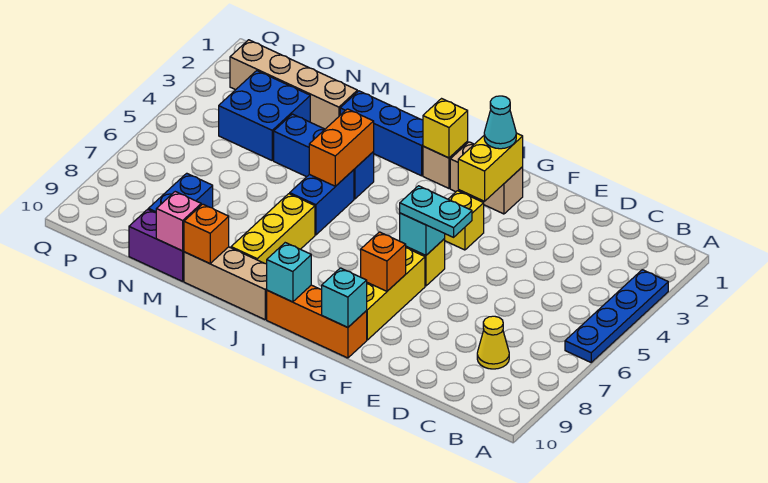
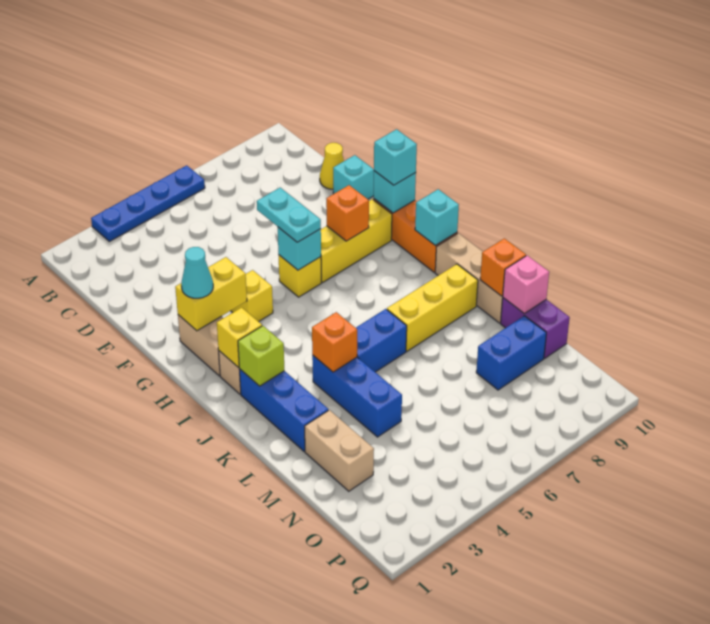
yellow 1x1 cone [477,316,509,369] -> yellow 1x1 cone moved to [320,143,344,189]
none -> cyan 1x1 brick [333,155,374,199]
none -> cyan 1x1 brick [374,129,417,185]
none -> lime 1x1 brick [238,326,284,386]
orange 1x2 brick [309,109,374,186] -> orange 1x1 brick [312,312,357,372]
tan 1x4 brick [230,40,357,129] -> tan 1x2 brick [305,410,374,491]
blue 2x2 brick [219,71,310,160] -> none

